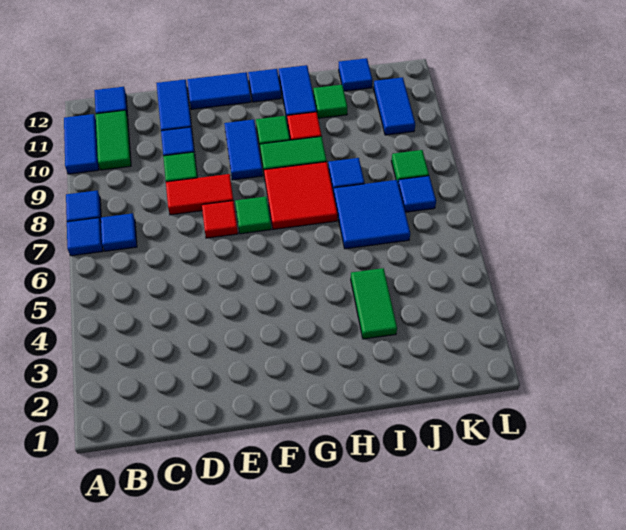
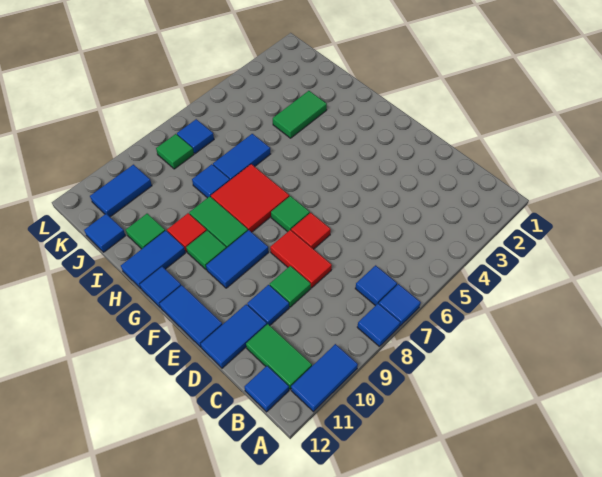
green 1x2 tile [96,110,131,170] -> green 1x2 tile turned to [246,324,312,389]
blue 2x2 tile [334,180,410,249] -> blue 1x2 tile [213,134,270,180]

